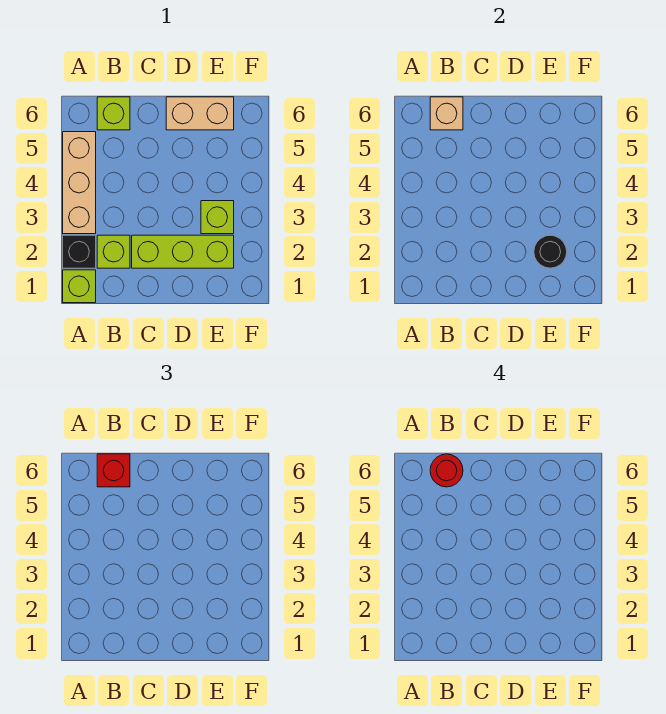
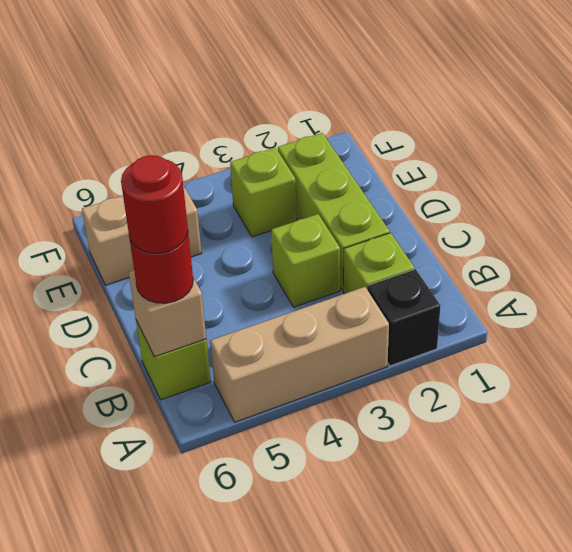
lime 1x1 brick [63,270,96,303] -> lime 1x1 brick moved to [271,214,340,307]
red 1x1 brick [97,454,130,487] -> red 1x1 round brick [129,233,193,303]
tan 1x2 brick [166,97,234,130] -> tan 1x2 brick turned to [82,186,202,285]
black 1x1 round brick [534,235,567,268] -> none

